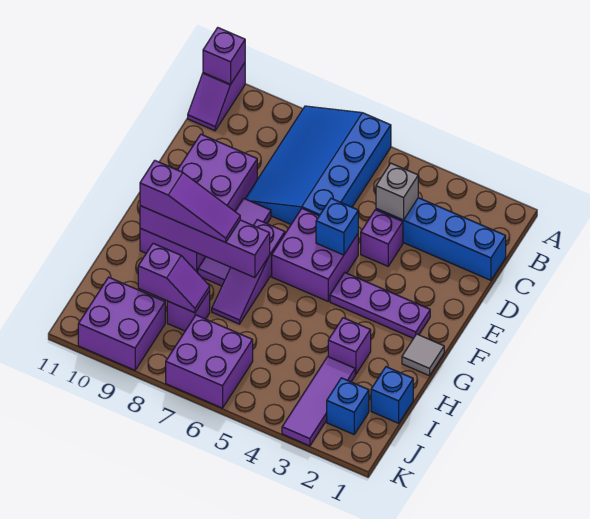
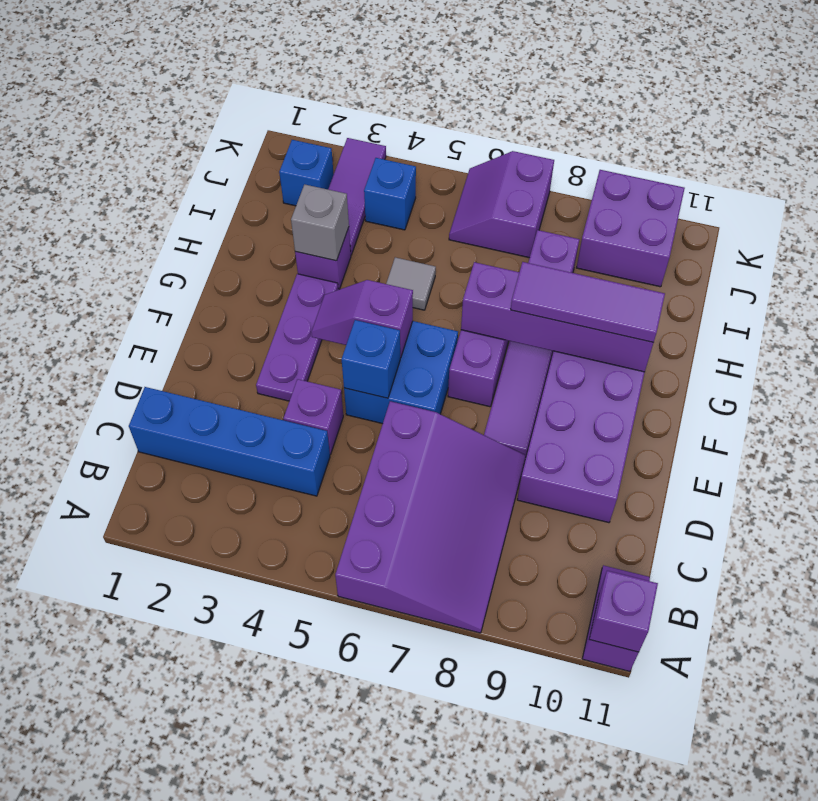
blue 3x4 slope [245,106,391,224] -> purple 3x4 slope [335,401,526,633]
grey 1x1 brick [376,163,418,220] -> grey 1x1 brick moved to [291,184,349,261]
purple 2x2 brick [272,209,358,301] -> blue 2x2 brick [344,321,458,424]
purple 1x3 plate [330,273,430,338] -> purple 1x3 plate turned to [256,274,338,401]
grey 1x1 tile [402,334,444,376] -> grey 1x1 tile moved to [386,257,436,310]
purple 1x3 slope [140,160,240,242] -> purple 1x3 tile [511,262,665,342]
blue 1x1 brick [371,367,413,423] -> blue 1x1 brick moved to [364,158,416,230]
purple 1x2 slope [138,243,210,313] -> purple 1x2 slope moved to [311,280,413,358]
purple 2x2 brick [166,315,253,408] -> purple 2x2 slope [449,151,554,258]

